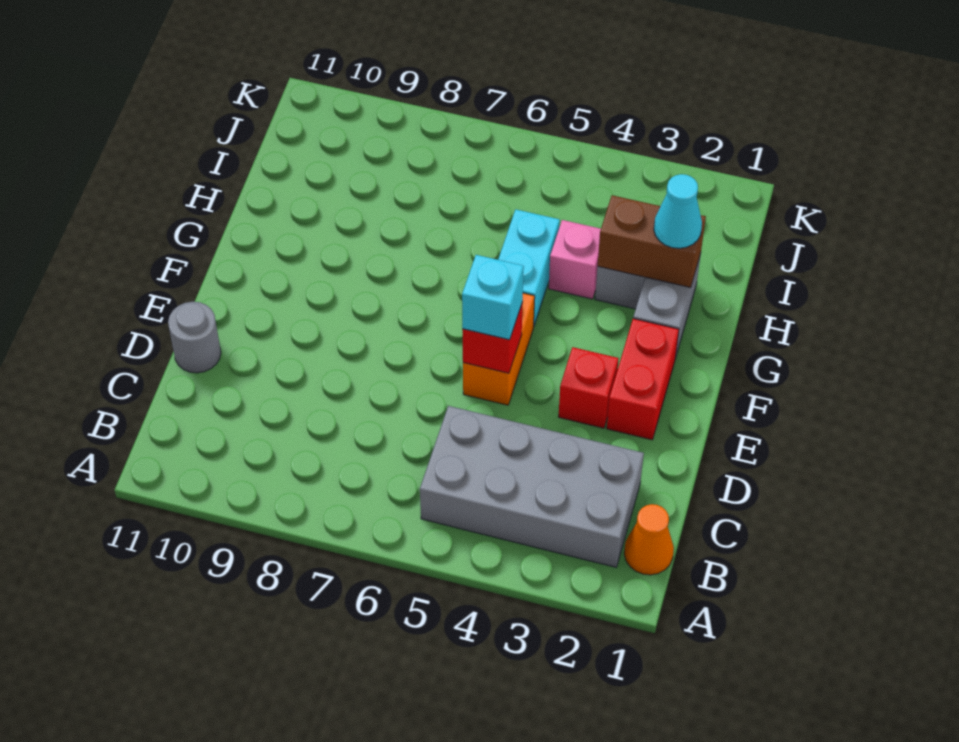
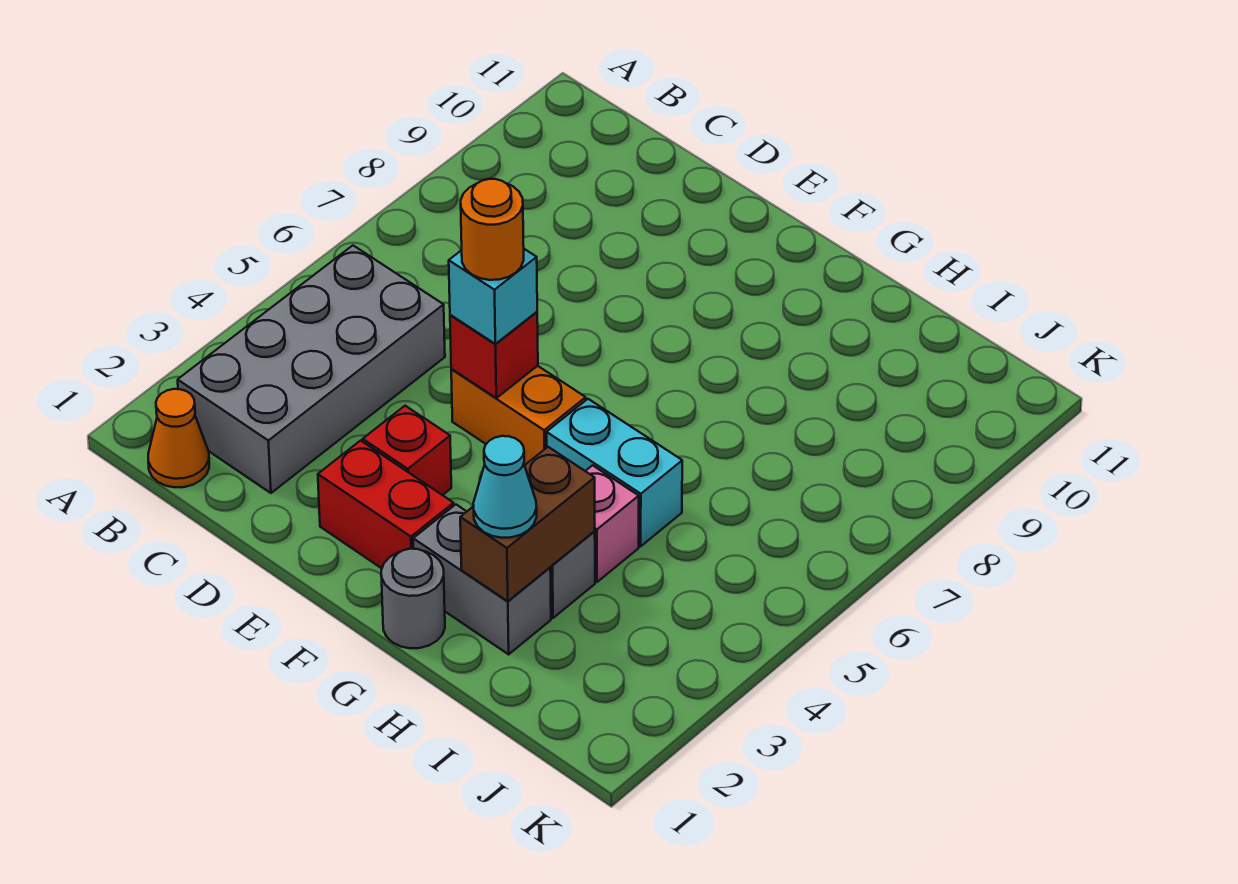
grey 1x1 round brick [168,302,221,373] -> grey 1x1 round brick moved to [381,549,445,648]
none -> orange 1x1 round brick [461,179,524,280]

